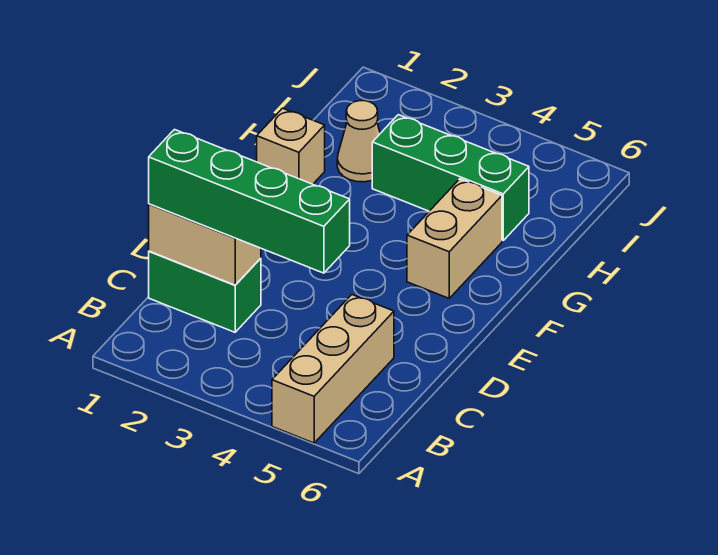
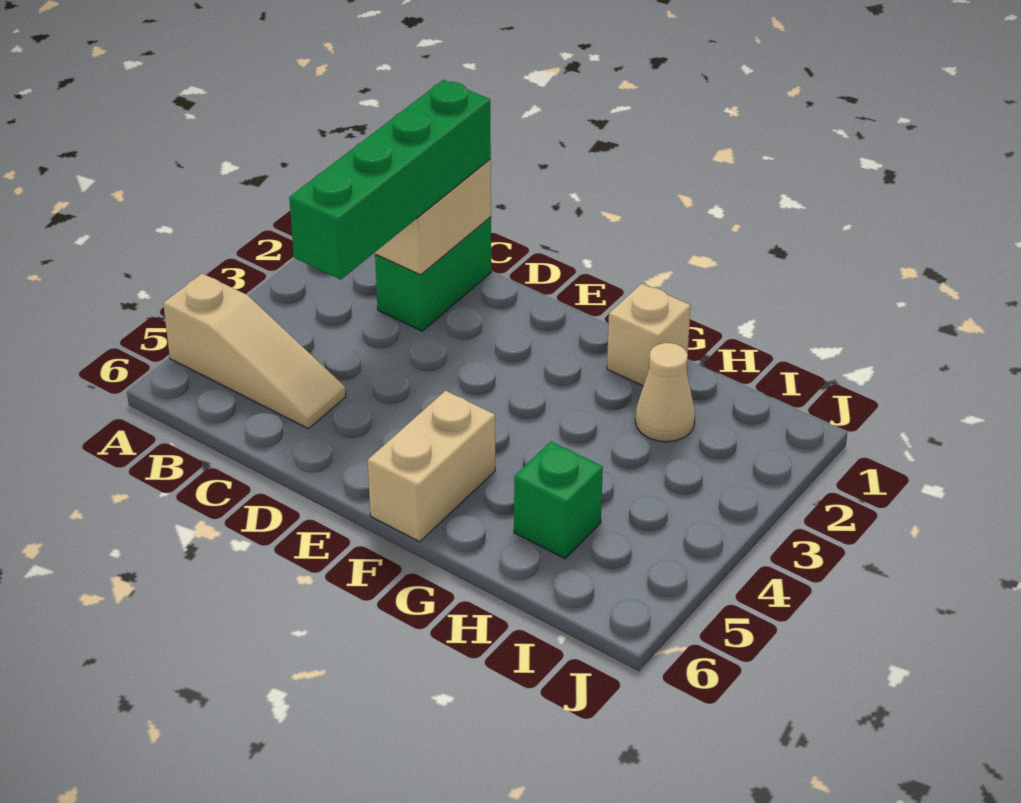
tan 1x3 brick [272,295,394,443] -> tan 1x3 slope [163,273,346,429]
tan 1x2 brick [407,179,502,298] -> tan 1x2 brick turned to [368,391,495,542]
green 1x3 brick [372,115,529,240] -> green 1x1 brick [514,442,603,558]

